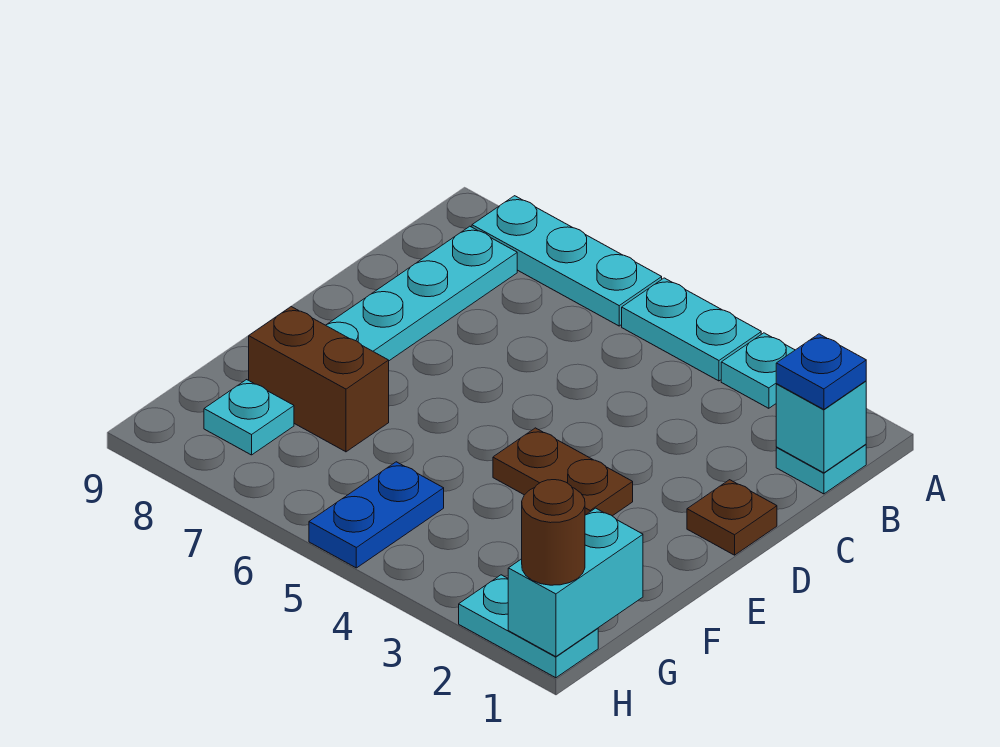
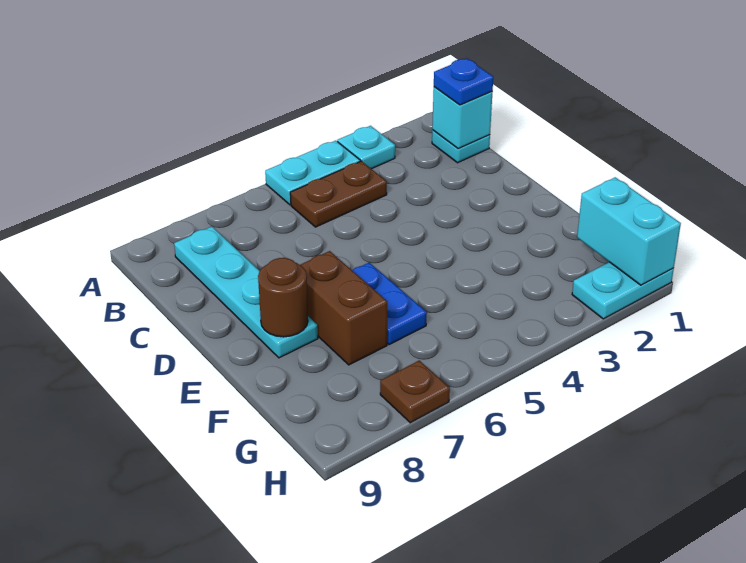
cyan 1x3 plate [472,196,662,326] -> none
brown 1x1 plate [687,480,777,555] -> brown 1x1 plate moved to [380,361,450,423]
brown 1x2 plate [493,428,633,516] -> brown 1x2 plate moved to [290,161,387,227]
brown 1x2 brick [249,307,389,452] -> brown 1x2 brick turned to [300,251,387,365]
blue 1x2 plate [309,462,444,568] -> blue 1x2 plate moved to [352,263,427,345]
cyan 1x1 plate [204,380,294,455] -> none
brown 1x1 round brick [522,480,585,585] -> brown 1x1 round brick moved to [258,258,308,337]

